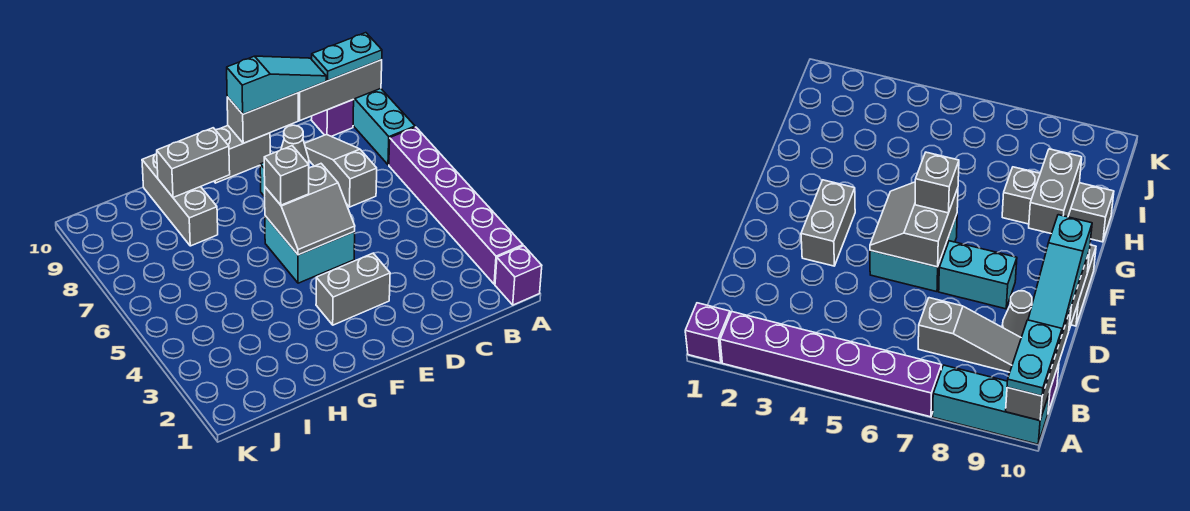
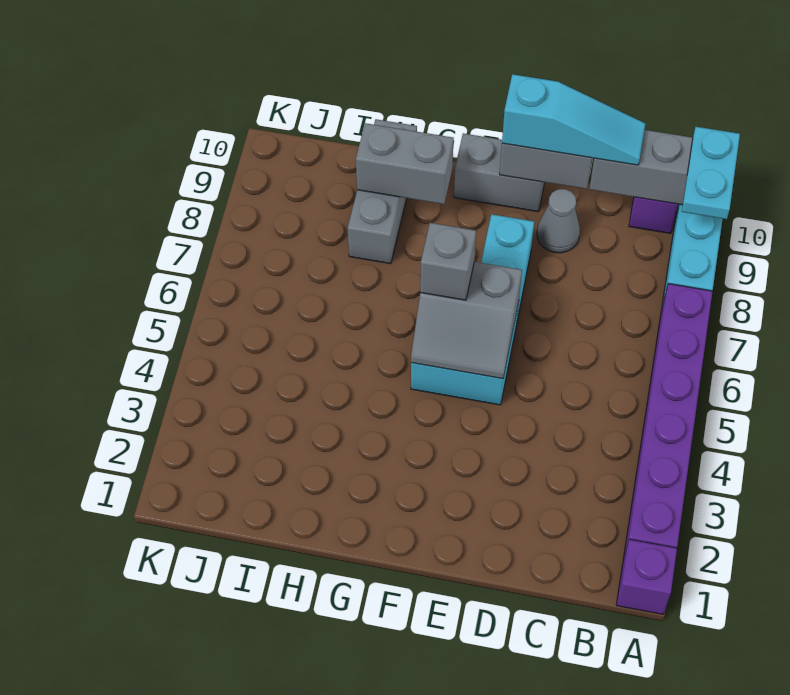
cyan 1x2 plate [312,33,382,81] -> cyan 1x2 plate turned to [682,127,740,219]
grey 1x3 slope [304,135,377,207] -> none
grey 1x2 brick [316,253,390,325] -> none

